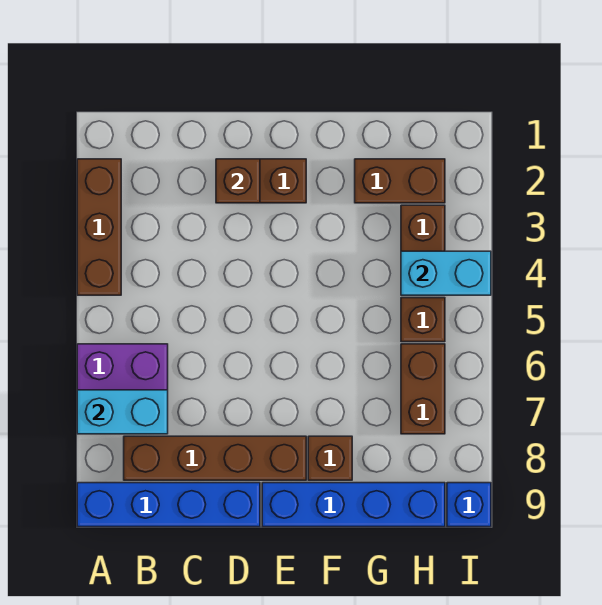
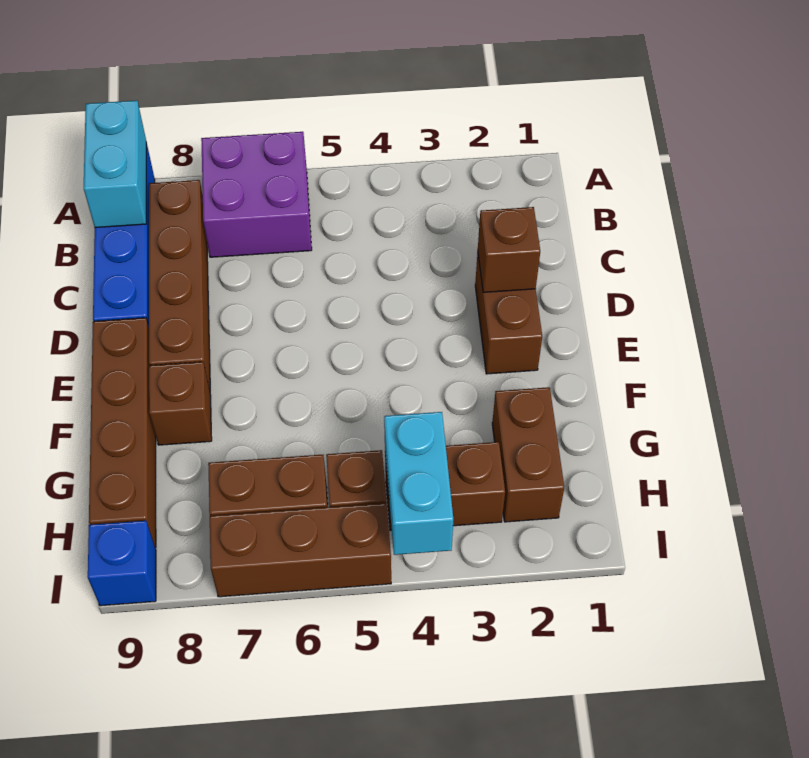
brown 1x3 brick [77,159,121,295] -> brown 1x3 brick moved to [210,503,391,597]
cyan 1x2 brick [77,390,168,434] -> cyan 1x2 brick moved to [84,101,146,228]
blue 1x4 brick [262,483,445,527] -> brown 1x4 brick [89,318,156,548]

